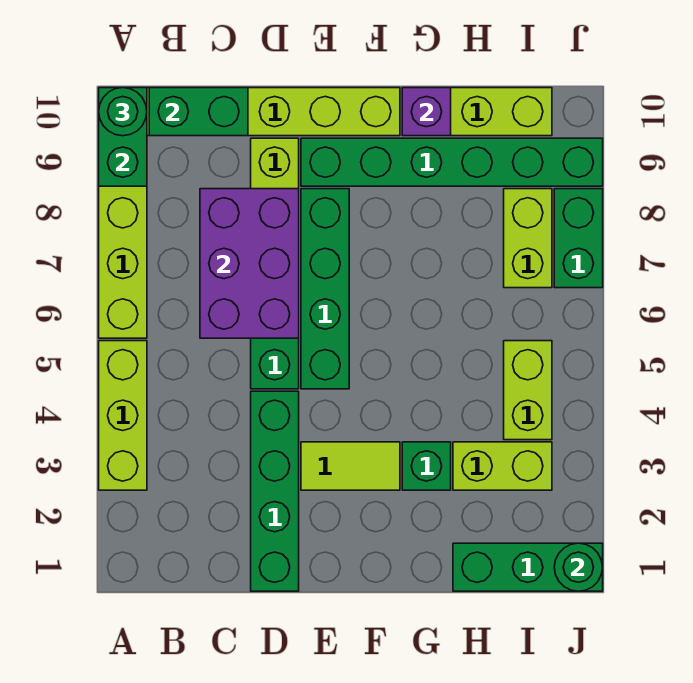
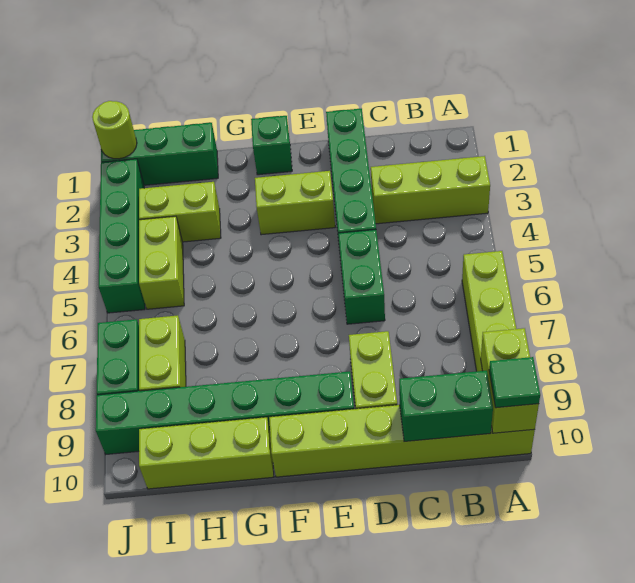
lime 1x3 brick [99,341,147,490] -> lime 1x3 brick turned to [371,156,490,224]
green 1x2 brick [99,88,147,186] -> lime 1x2 brick [481,328,539,433]
green 1x1 round brick [99,88,147,136] -> green 1x1 tile [489,357,540,408]
purple 2x3 brick [200,189,299,338] -> none
lime 1x2 tile [301,442,400,490] -> lime 1x2 brick [255,171,335,235]
green 1x4 brick [301,189,349,389] -> green 1x4 brick moved to [99,159,145,313]
green 1x1 brick [402,442,451,490] -> green 1x1 brick moved to [251,116,292,175]
purple 1x1 brick [402,88,451,136] -> none
green 1x1 round brick [554,543,602,591] -> lime 1x1 round brick [92,101,137,159]

